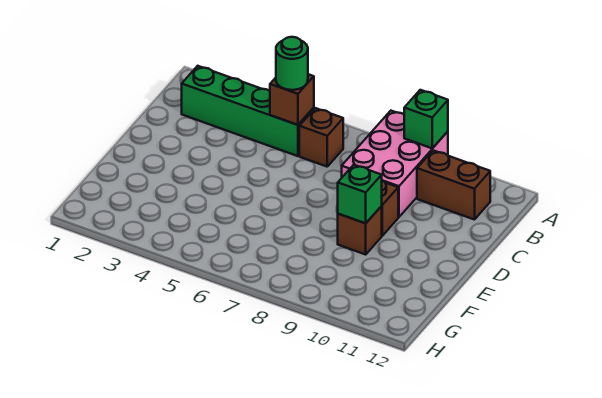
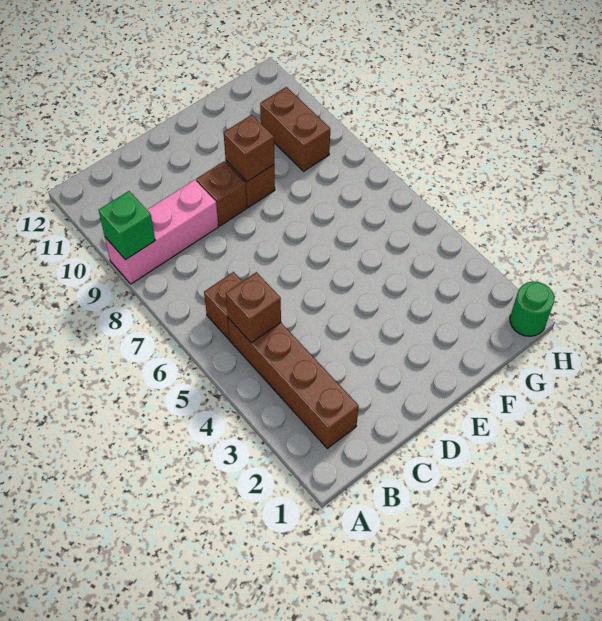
pink 2x3 brick [342,111,448,217] -> pink 1x3 brick [105,180,218,284]
green 1x4 brick [182,66,314,156] -> brown 1x4 brick [228,318,359,448]
green 1x1 round brick [276,37,308,90] -> green 1x1 round brick moved to [510,282,554,336]
brown 1x2 brick [417,151,490,220] -> brown 1x2 brick moved to [260,87,330,171]
green 1x1 brick [338,165,382,223] -> brown 1x1 brick [224,115,274,182]

